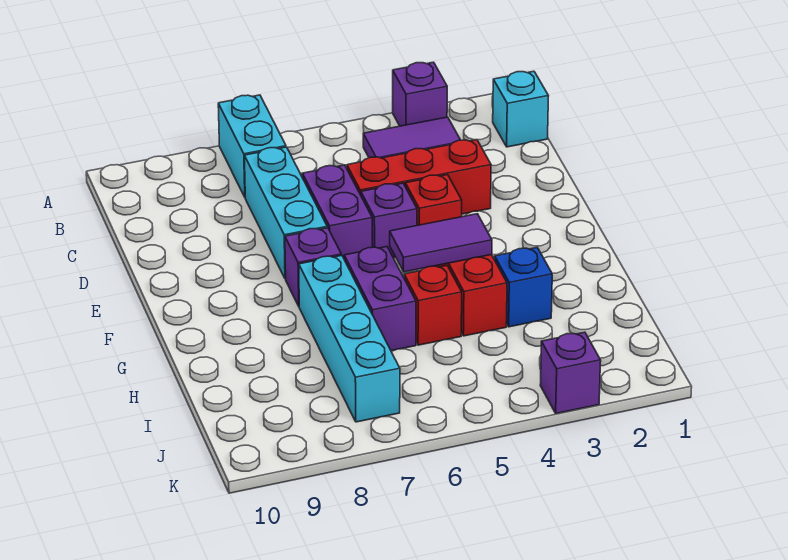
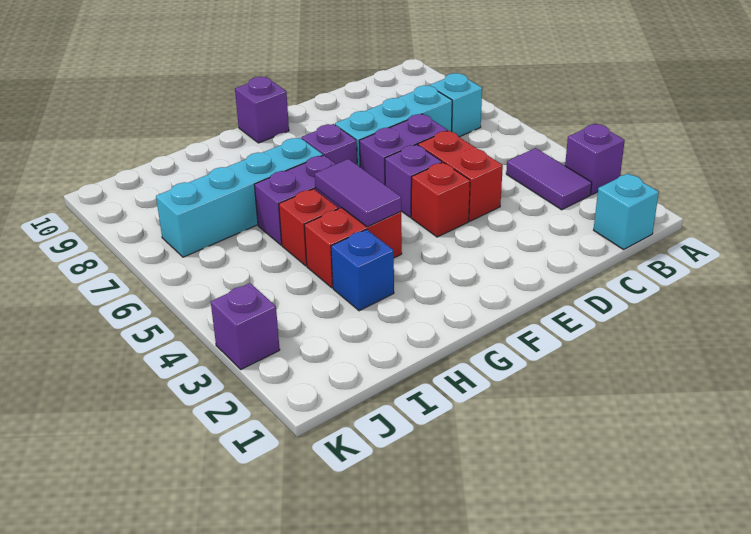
cyan 1x2 brick [218,95,286,197] -> cyan 1x1 brick [430,73,482,137]
red 1x3 brick [347,140,491,214] -> red 1x2 brick [418,131,503,221]
none -> purple 1x1 brick [235,77,289,143]

